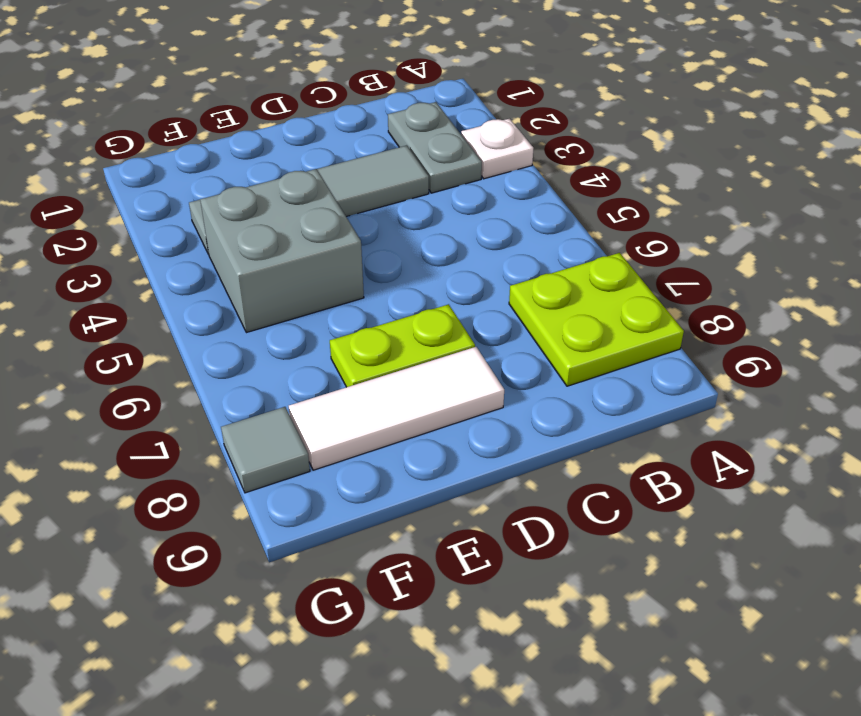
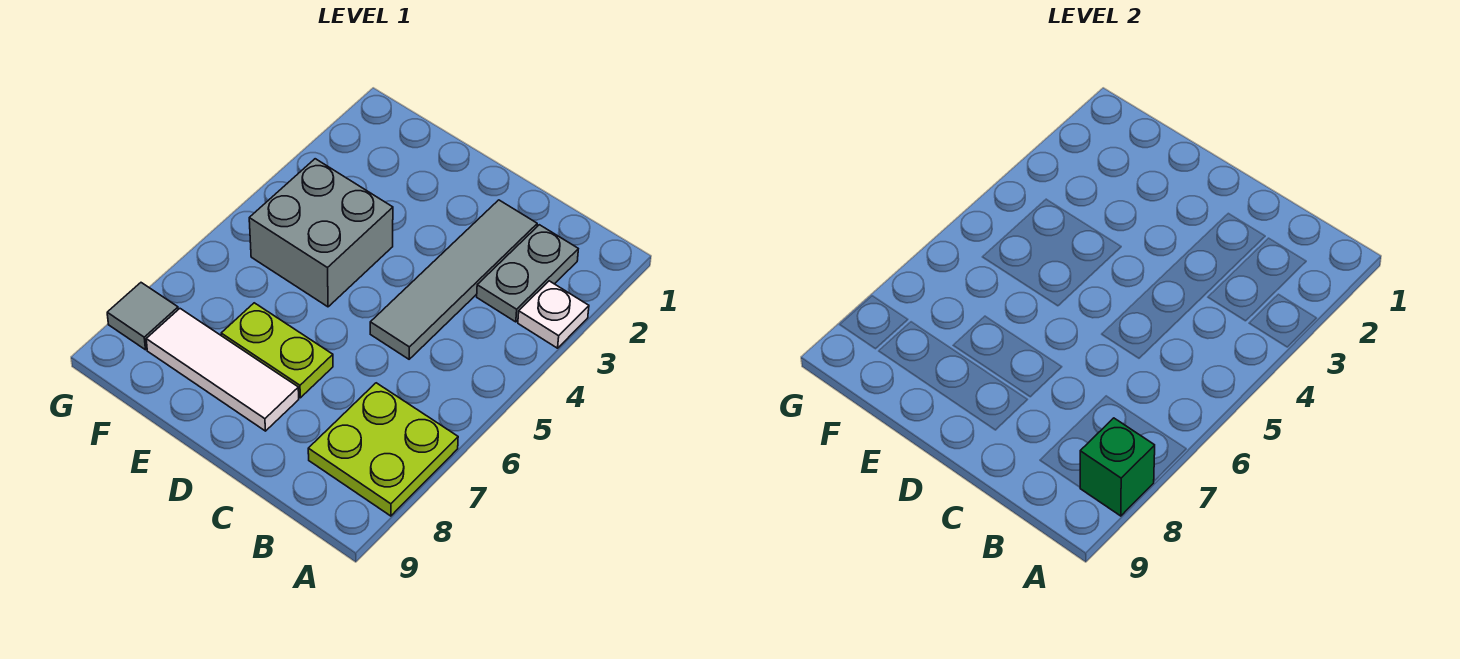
none -> green 1x1 brick [1080,418,1155,516]
grey 1x4 tile [189,145,429,254] -> grey 1x4 tile turned to [370,200,537,359]

